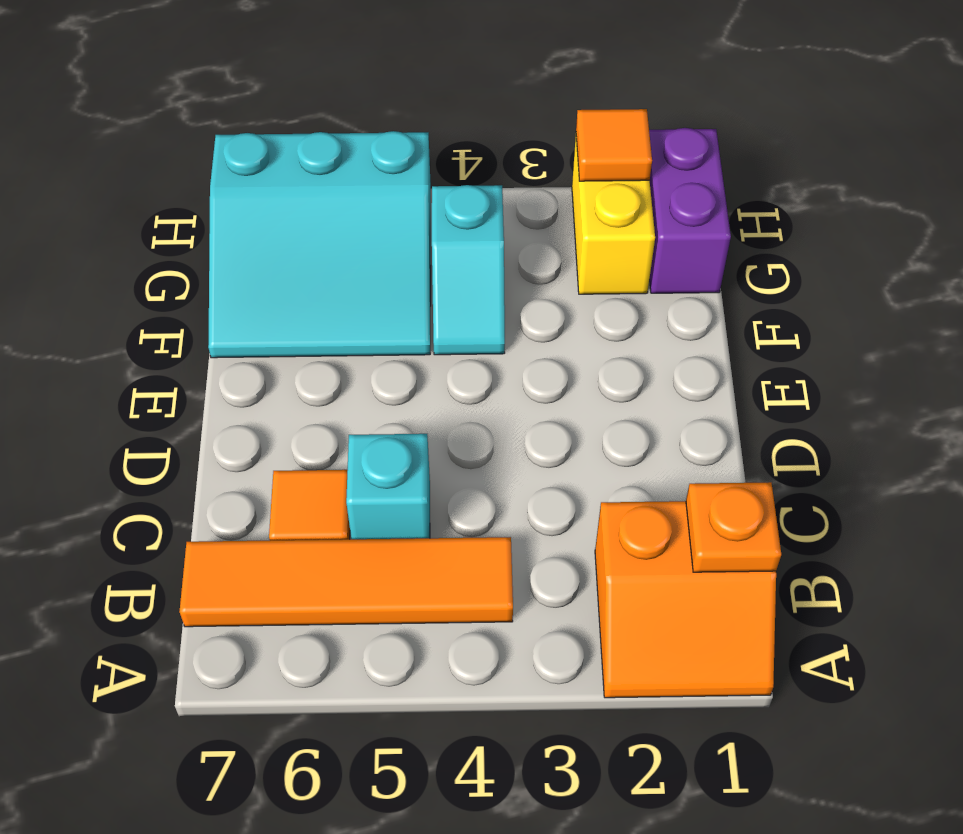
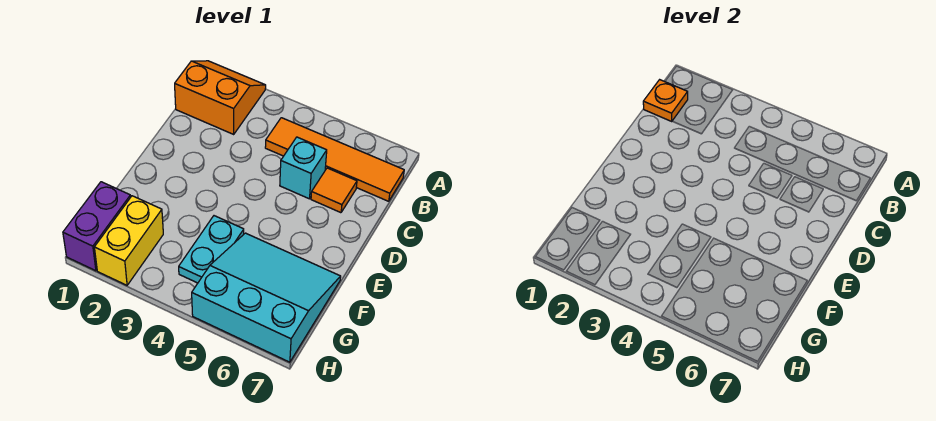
cyan 1x2 slope [432,185,505,355] -> cyan 1x2 plate [179,216,244,283]
orange 1x1 tile [576,109,652,181] -> none

